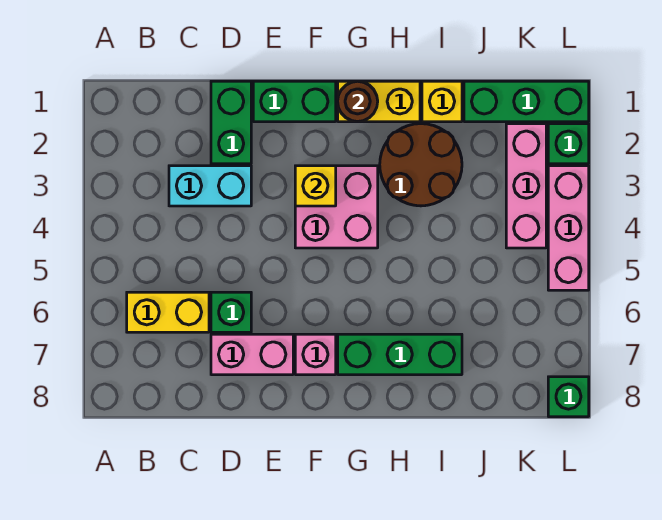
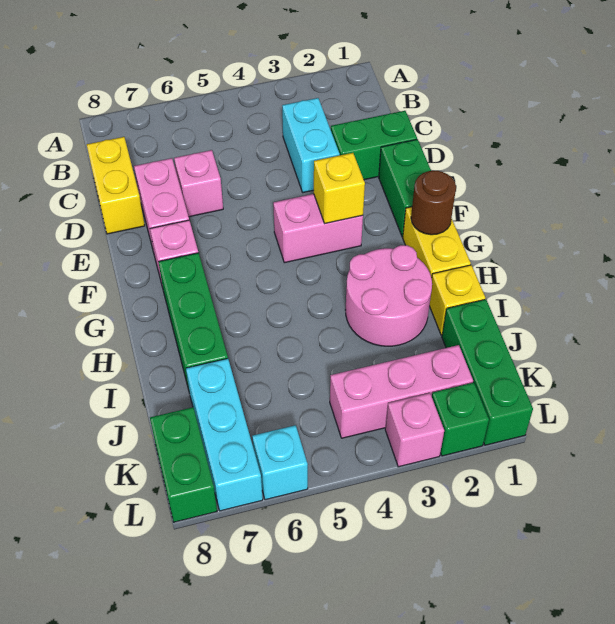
yellow 1x2 brick [127,292,209,332] -> yellow 1x2 brick moved to [87,137,145,234]
green 1x1 brick [211,292,251,332] -> pink 1x1 brick [174,150,223,217]
pink 2x2 brick [295,166,378,248] -> pink 1x2 brick [273,194,363,263]
brown 2x2 round brick [380,124,462,206] -> pink 2x2 round brick [346,245,432,346]
none -> cyan 1x3 brick [186,359,263,511]
pink 1x3 brick [548,166,589,290] -> pink 1x1 brick [385,393,444,467]
none -> cyan 1x1 brick [252,425,308,500]
green 1x1 brick [548,377,589,417] -> green 1x2 brick [150,407,217,522]

